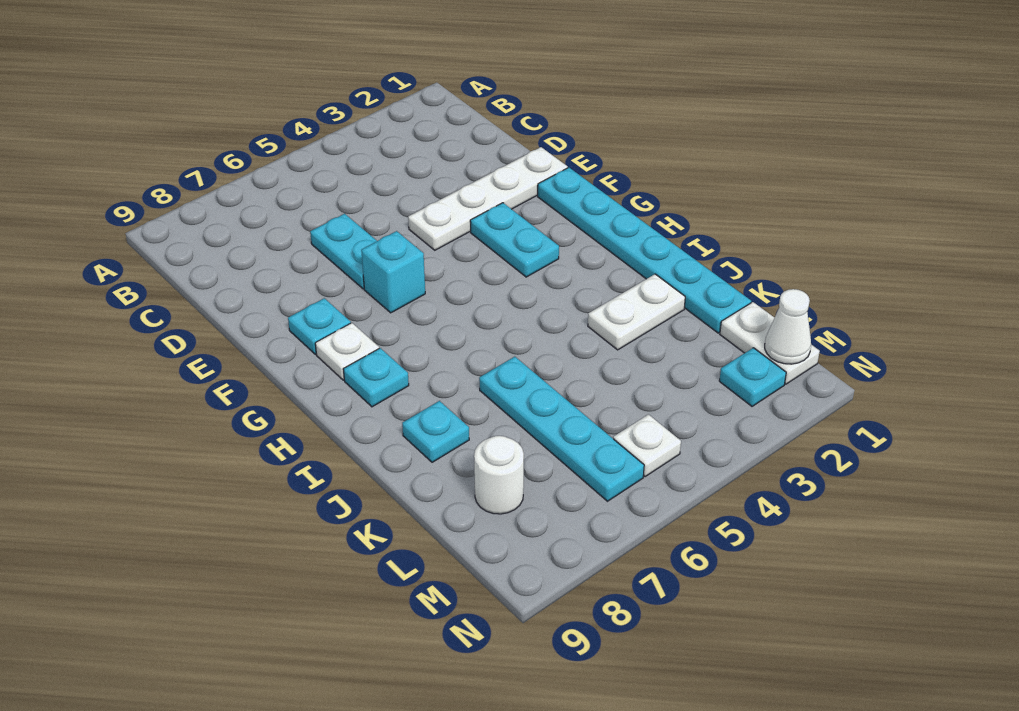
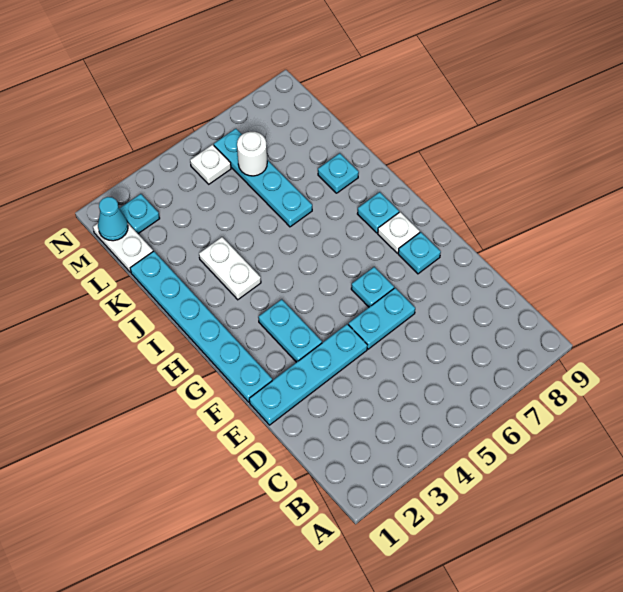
cyan 1x2 plate [310,214,377,289] -> cyan 1x2 plate turned to [348,288,415,349]
white 1x4 plate [408,147,568,250] -> cyan 1x4 plate [249,324,367,425]
cyan 1x1 brick [361,231,425,313] -> cyan 1x1 plate [351,267,394,307]
white 1x2 plate [588,274,685,350] -> white 1x2 plate turned to [199,237,261,300]
white 1x1 round brick [474,436,524,514] -> white 1x1 round brick moved to [237,132,267,176]
white 1x1 cone [765,289,811,364] -> cyan 1x1 cone [98,197,128,241]

